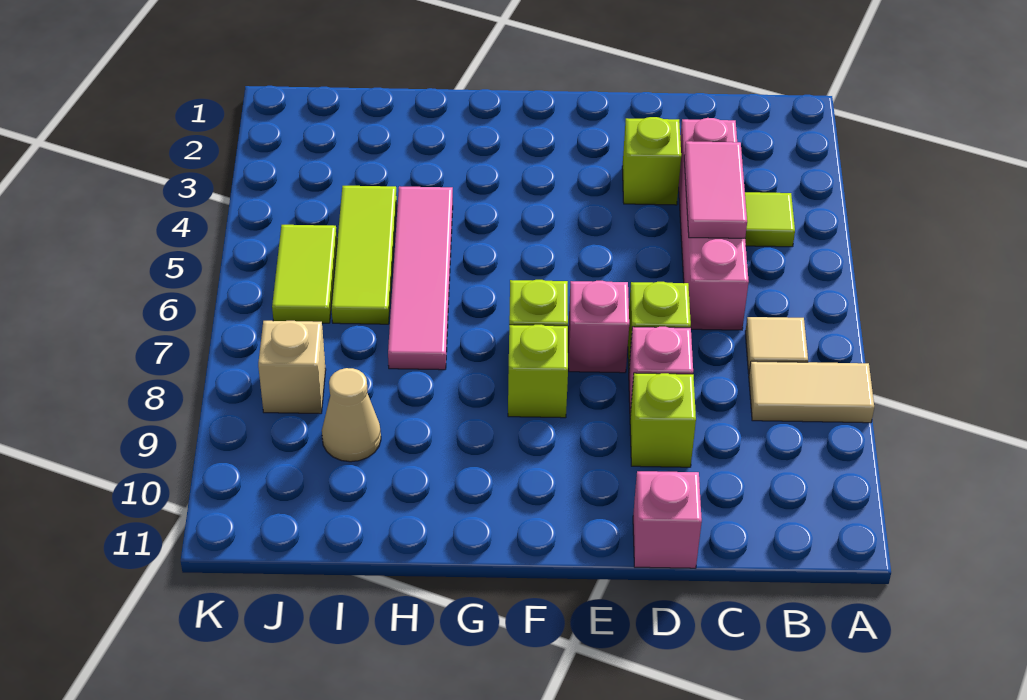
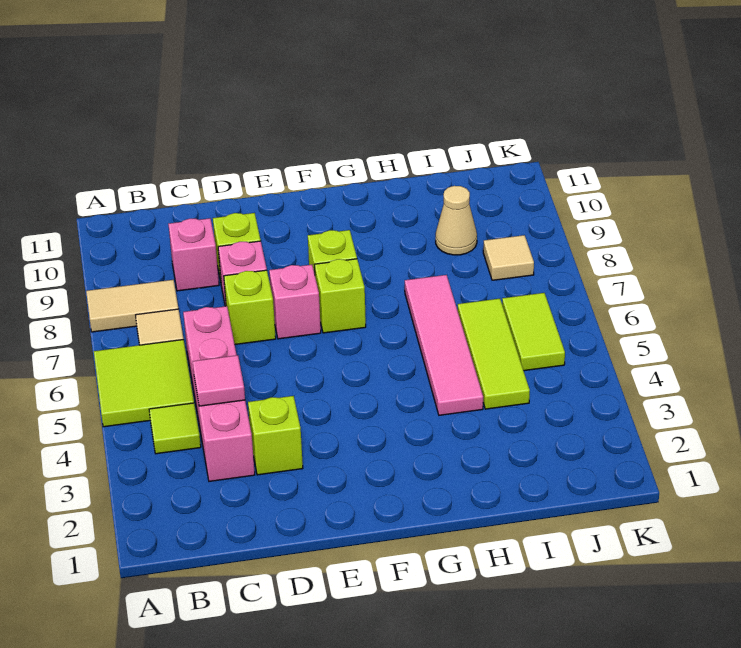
none -> lime 2x2 tile [94,340,194,427]
pink 1x2 tile [684,141,747,238] -> pink 1x1 tile [193,355,245,406]
pink 1x1 brick [633,471,702,568] -> pink 1x1 brick moved to [168,218,219,291]
tan 1x1 brick [258,321,326,414] -> tan 1x1 tile [483,235,534,280]

